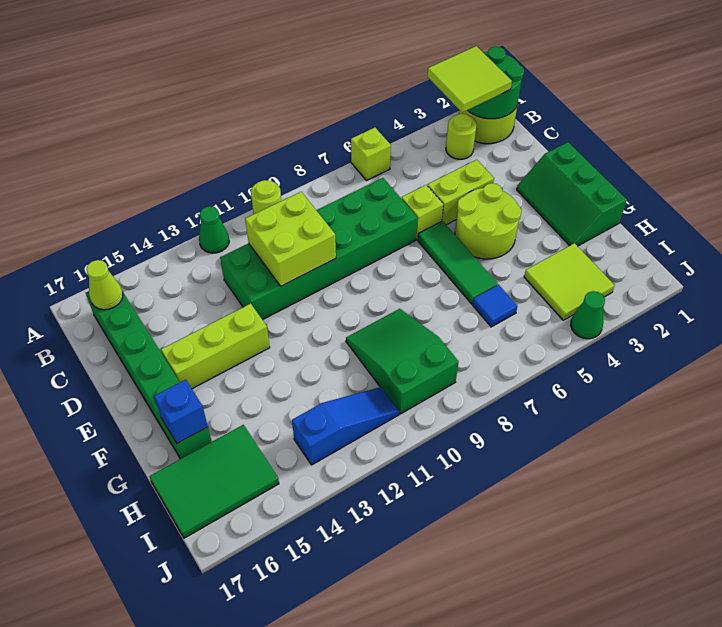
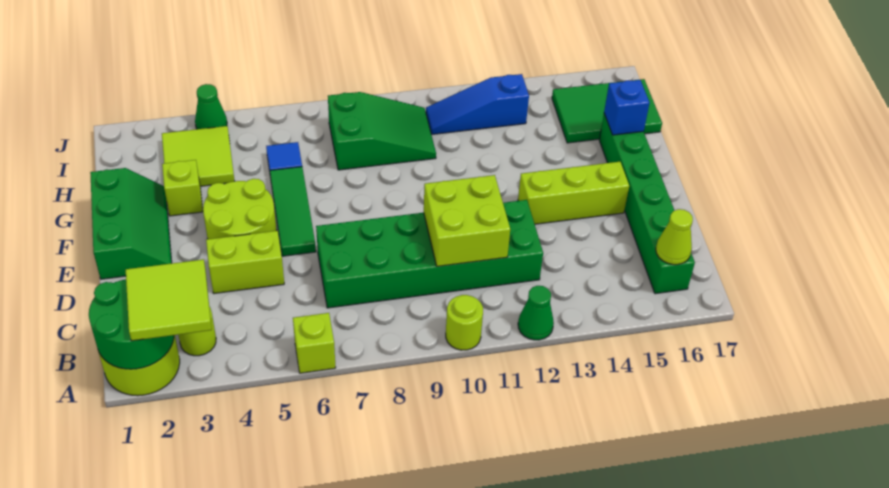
lime 1x1 brick [402,185,443,240] -> lime 1x1 brick moved to [162,160,203,216]
green 2x3 slope [346,309,459,414] -> green 2x3 slope turned to [328,92,436,170]

